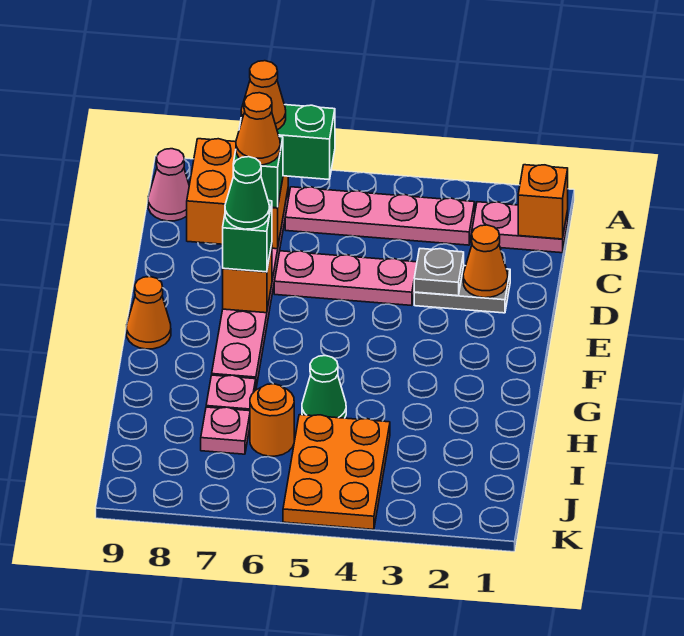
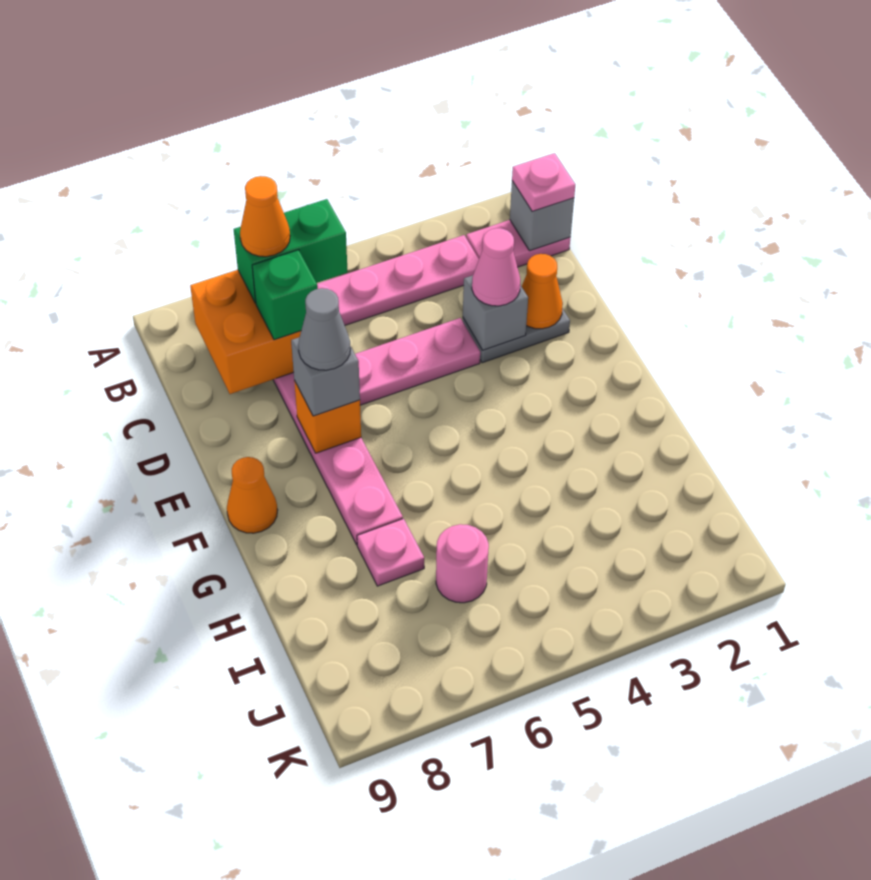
orange 1x1 brick [518,165,568,239] -> grey 1x1 brick [510,181,574,251]
pink 1x1 cone [148,149,189,221] -> pink 1x1 cone moved to [472,228,520,306]
orange 1x1 cone [236,93,280,165] -> none
grey 1x1 plate [414,249,464,296] -> grey 1x1 brick [463,275,528,350]
green 1x1 brick [223,201,272,272] -> grey 1x1 brick [291,338,360,416]
green 1x1 cone [225,157,269,229] -> grey 1x1 cone [298,288,350,370]
green 1x1 cone [302,356,346,418] -> none
orange 2x3 plate [283,415,390,530] -> none
orange 1x1 round brick [250,384,294,456] -> pink 1x1 round brick [436,524,489,603]
pink 1x1 plate [201,407,250,454] -> pink 1x1 plate moved to [512,153,575,211]

